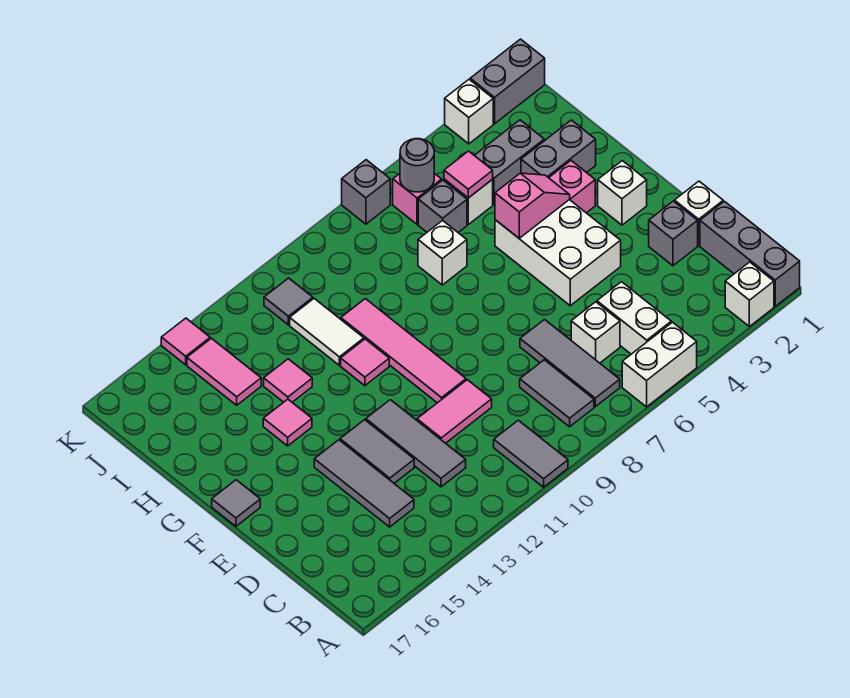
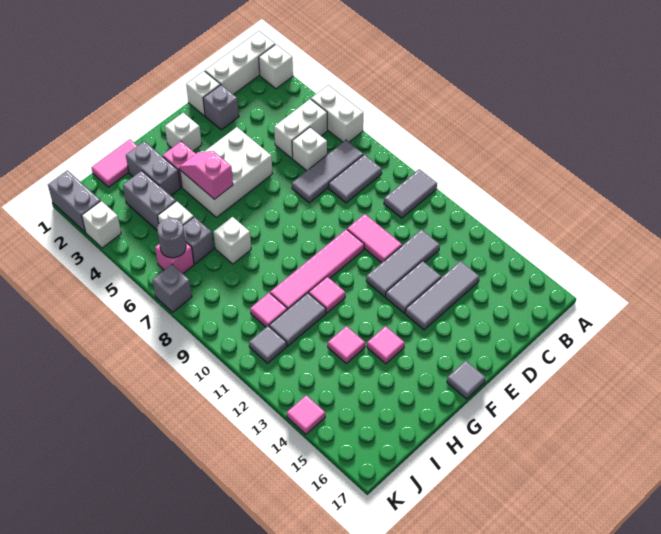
grey 1x3 brick [700,201,800,306] -> white 1x3 brick [205,31,275,95]
white 1x2 tile [290,299,364,365] -> grey 1x2 tile [269,293,326,346]
pink 1x1 tile [444,151,493,198] -> pink 1x1 tile moved to [250,293,287,327]
pink 1x2 tile [187,338,261,405] -> pink 1x2 tile moved to [92,139,137,187]

